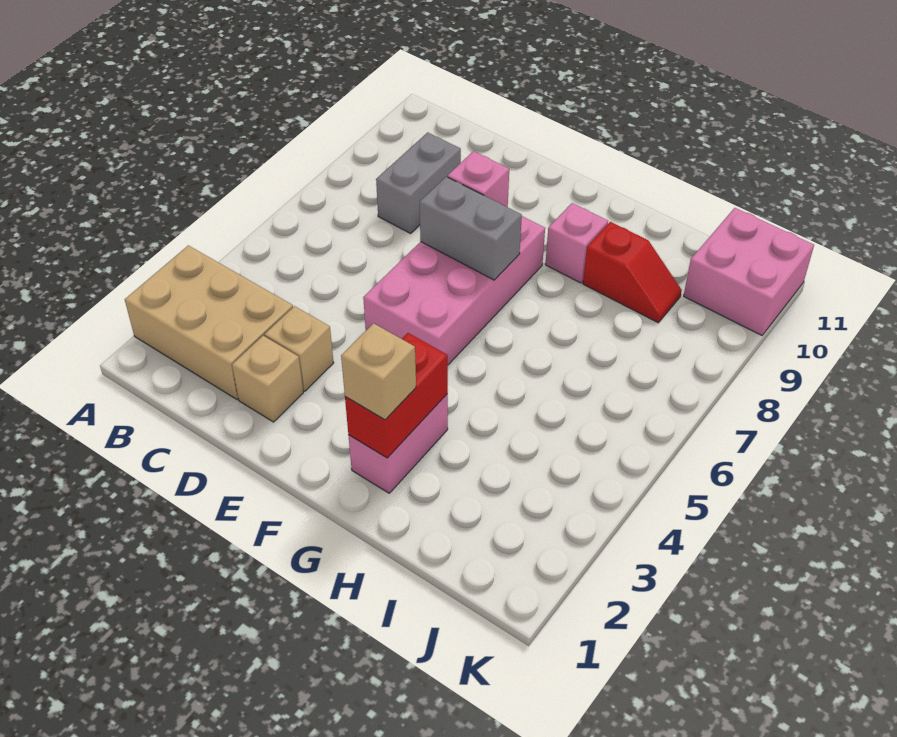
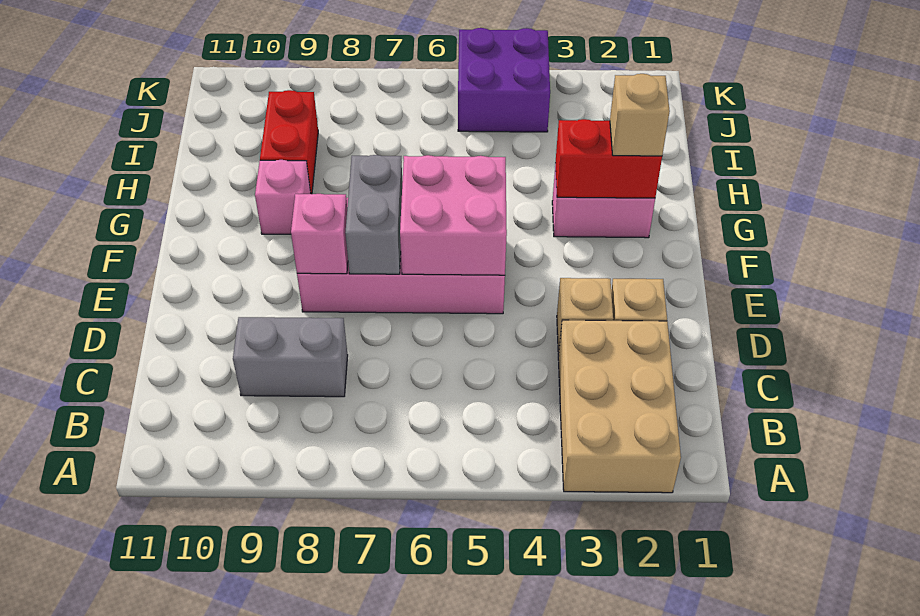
red 1x2 slope [583,222,682,323] -> red 1x2 brick [260,90,318,194]
none -> purple 2x2 brick [458,28,550,132]
pink 2x2 brick [684,208,814,335] -> pink 2x2 brick moved to [400,155,507,275]

